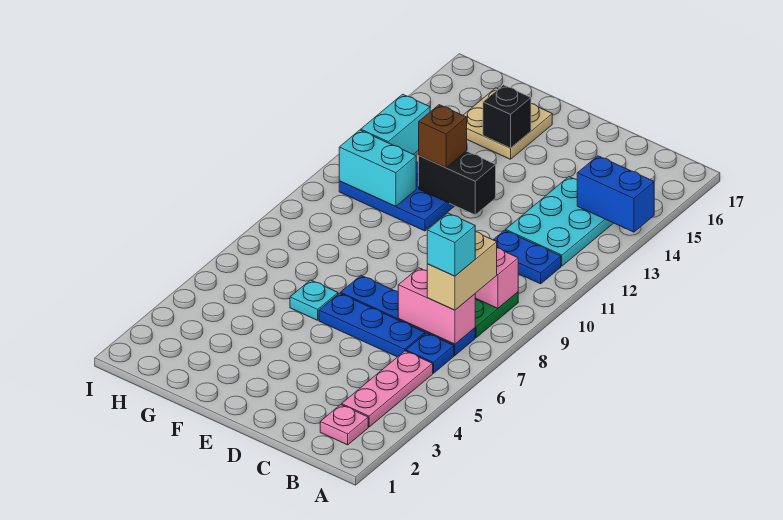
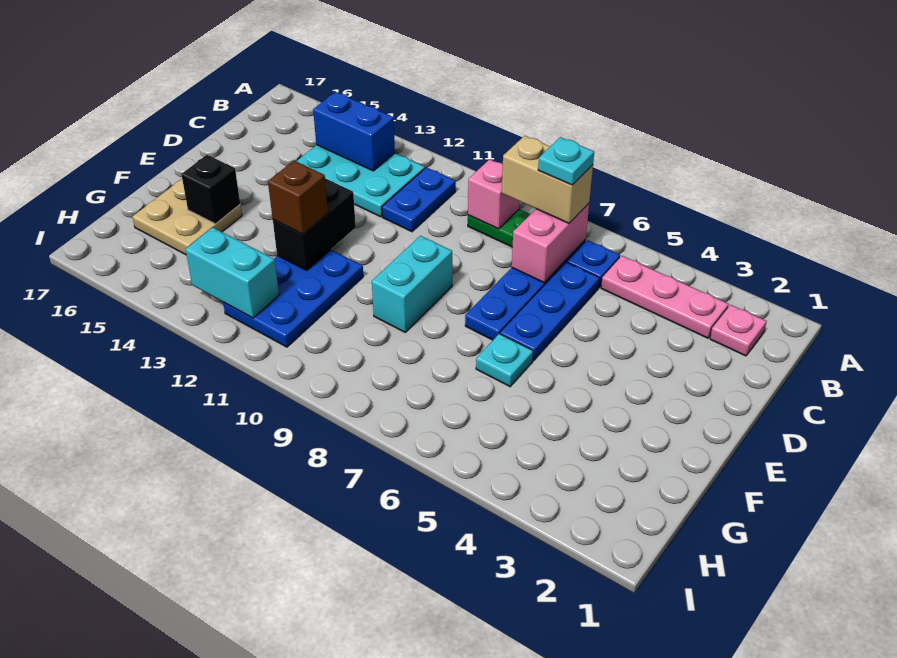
blue 1x2 brick [577,156,654,232] -> blue 1x2 brick turned to [313,92,395,171]
cyan 1x1 brick [427,213,475,276] -> cyan 1x1 plate [538,137,594,185]
cyan 1x2 brick [339,130,416,207] -> cyan 1x2 brick moved to [372,236,452,332]

